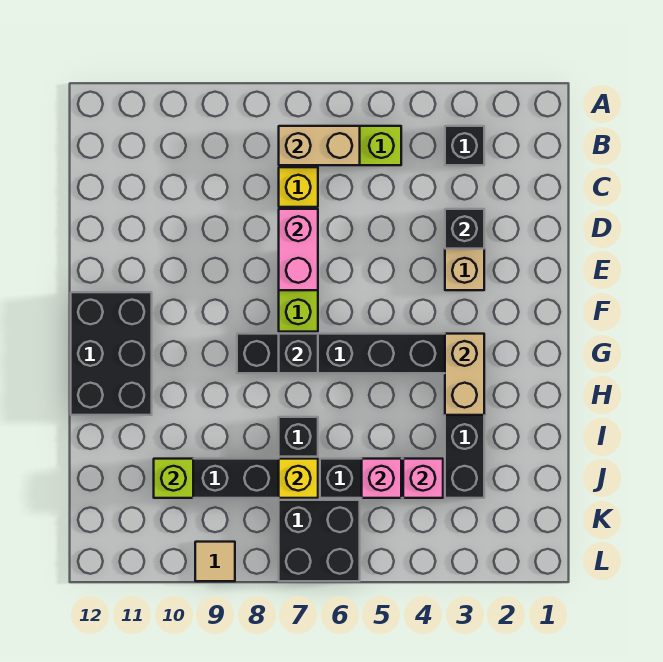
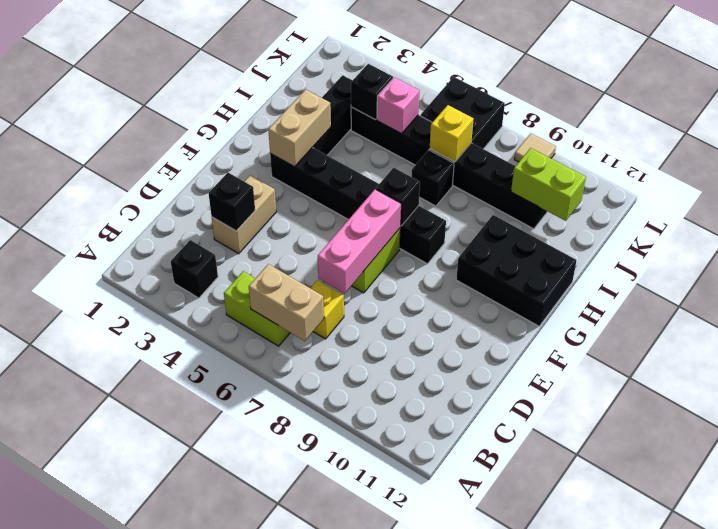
pink 1x2 brick [279,209,318,290] -> pink 1x3 brick [318,189,401,294]
black 2x3 brick [71,292,152,415] -> black 2x3 brick turned to [456,215,577,326]
pink 1x1 brick [403,459,443,498] -> black 1x1 brick [351,64,393,120]
lime 1x1 brick [154,459,193,498] -> lime 1x2 brick [511,148,586,221]

